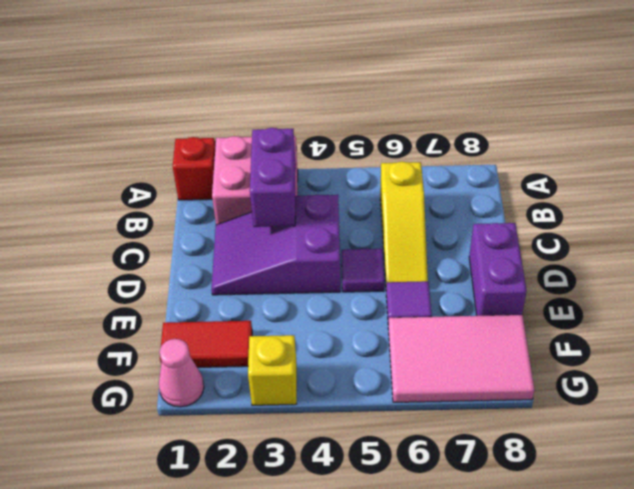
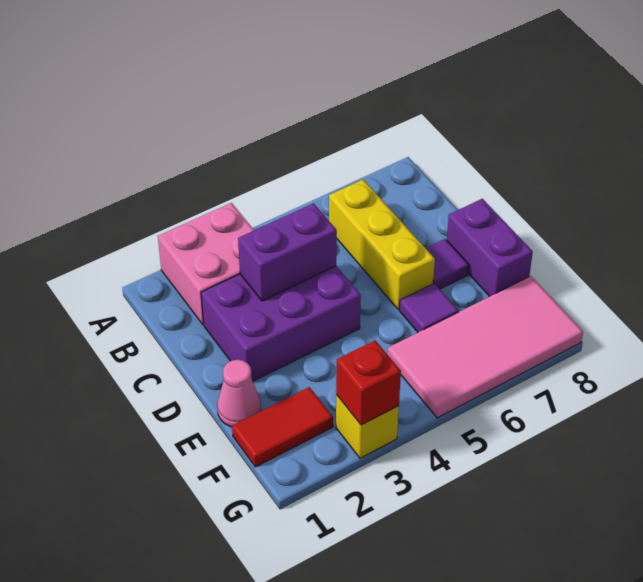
red 1x1 brick [173,137,215,200] -> red 1x1 brick moved to [336,340,401,425]
purple 1x2 brick [250,128,296,227] -> purple 1x2 brick turned to [238,203,337,301]
yellow 1x3 slope [380,162,428,284] -> yellow 1x3 brick [329,180,435,309]
purple 2x3 slope [211,195,341,295] -> purple 2x3 brick [201,266,361,381]
purple 1x1 tile [342,249,384,292] -> purple 1x1 tile moved to [426,239,469,289]
pink 2x3 tile [388,315,534,402] -> pink 2x4 tile [387,276,583,418]
pink 1x1 cone [159,339,204,407] -> pink 1x1 cone moved to [217,360,261,427]

